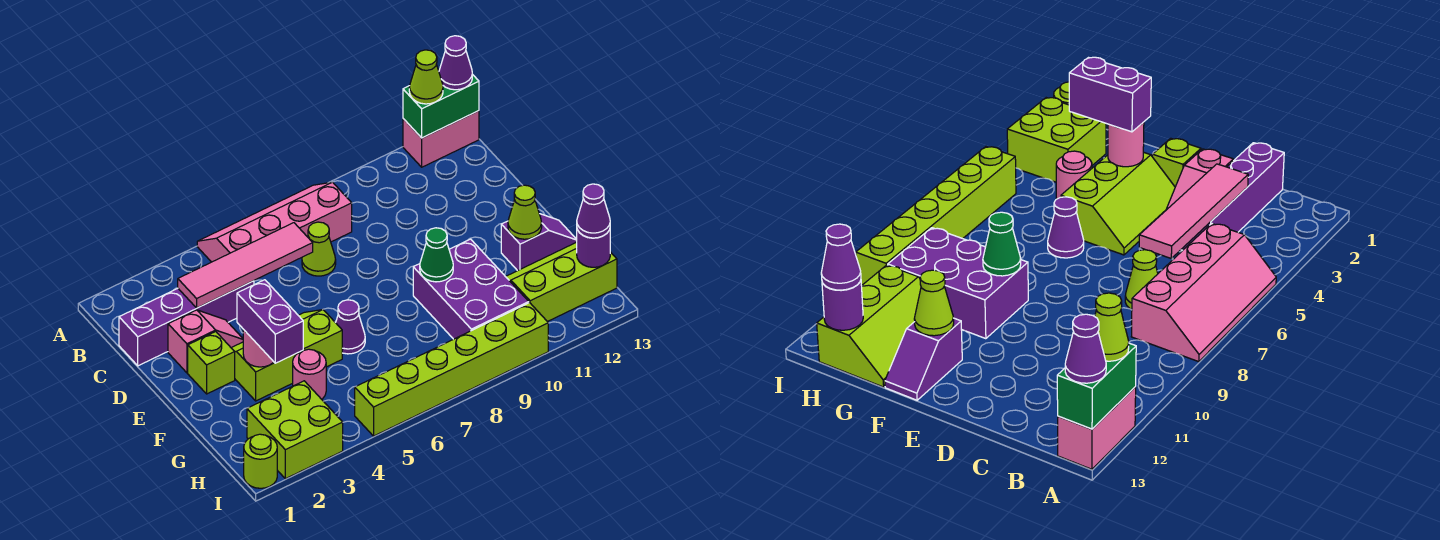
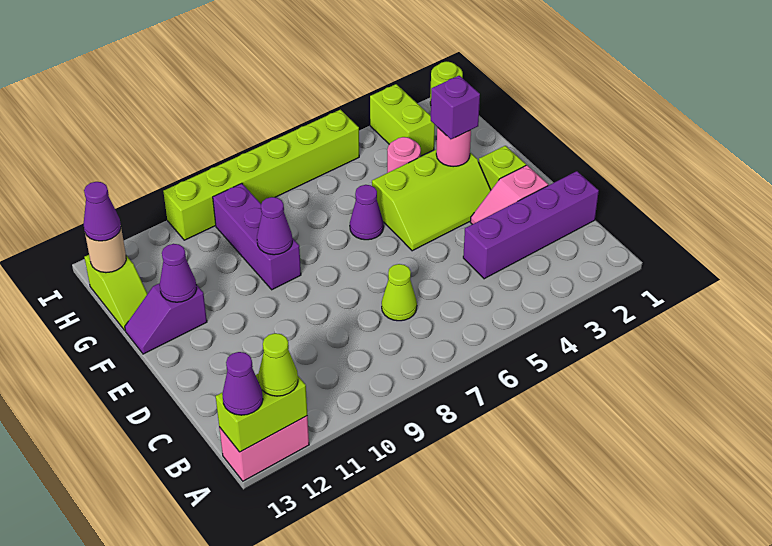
pink 2x4 slope [197,182,352,262] -> none
green 1x2 brick [403,74,479,138] -> lime 1x2 brick [216,374,307,452]
pink 1x4 tile [178,223,313,308] -> none
purple 1x2 brick [237,280,303,363] -> purple 1x1 brick [431,76,480,139]
purple 2x3 brick [413,239,529,339] -> purple 1x3 brick [213,183,301,290]
green 1x1 cone [420,228,453,282] -> purple 1x1 cone [257,197,292,255]
lime 1x1 cone [508,185,542,239] -> purple 1x1 cone [160,244,197,302]
lime 2x3 slope [506,242,617,322] -> lime 1x2 slope [84,255,147,330]
lime 2x2 brick [247,381,343,479] -> lime 1x2 brick [370,84,435,156]
purple 1x1 round brick [577,230,610,267] -> tan 1x1 round brick [85,229,126,273]

